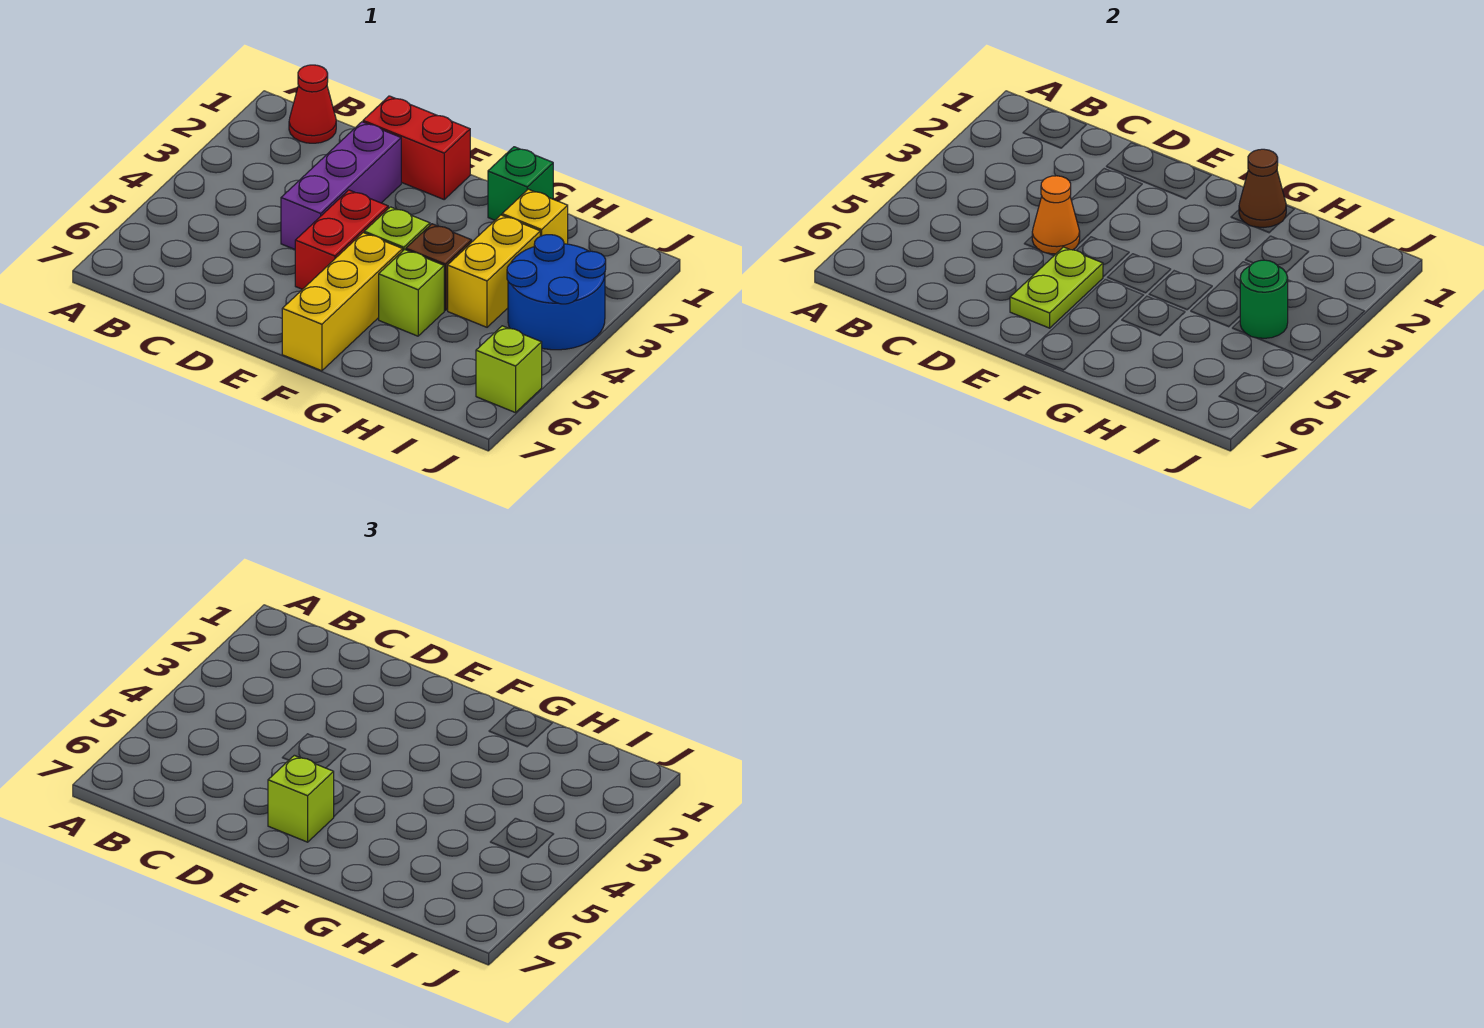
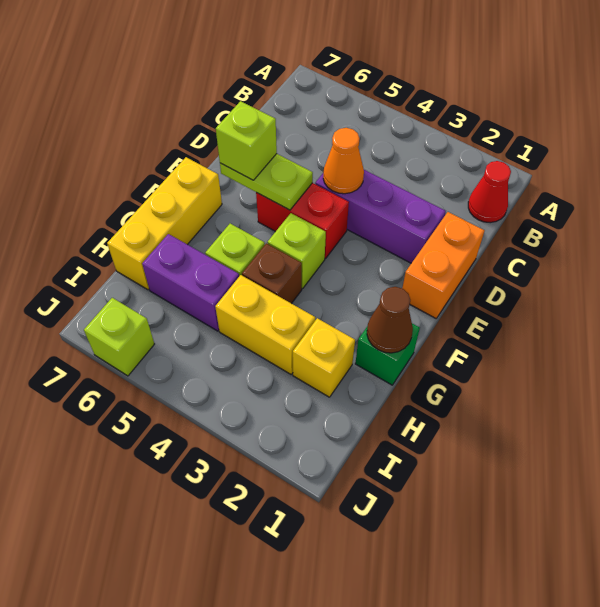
red 1x2 brick [363,96,470,199] -> orange 1x2 brick [402,212,485,318]
yellow 1x3 brick [282,233,403,371] -> yellow 1x3 brick turned to [107,157,222,290]
none -> purple 1x2 brick [142,234,239,331]
blue 2x2 round brick [507,235,606,350] -> none
green 1x1 round brick [1240,260,1288,338] -> none

